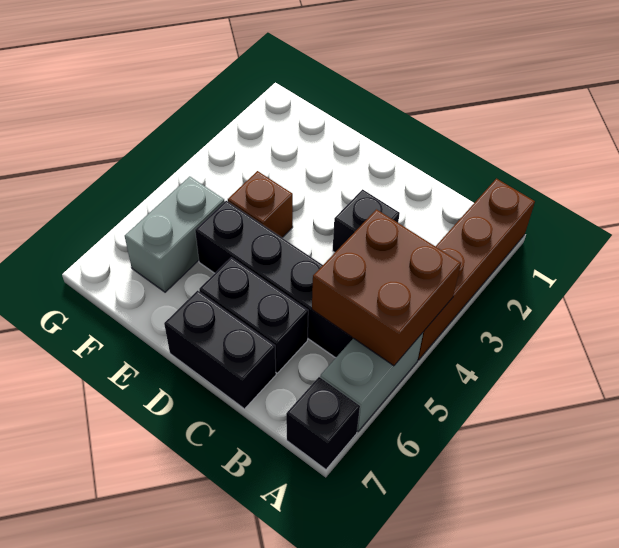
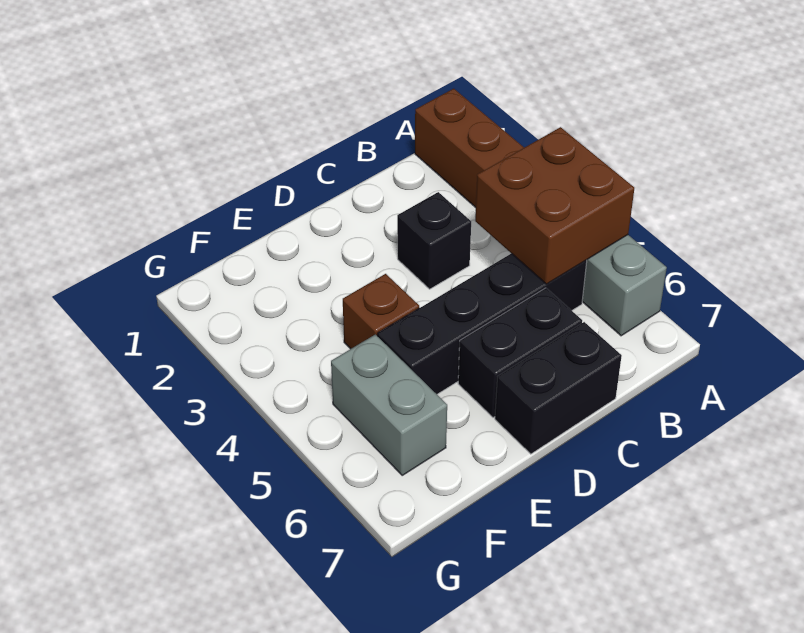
black 1x1 brick [286,377,360,469] -> none

